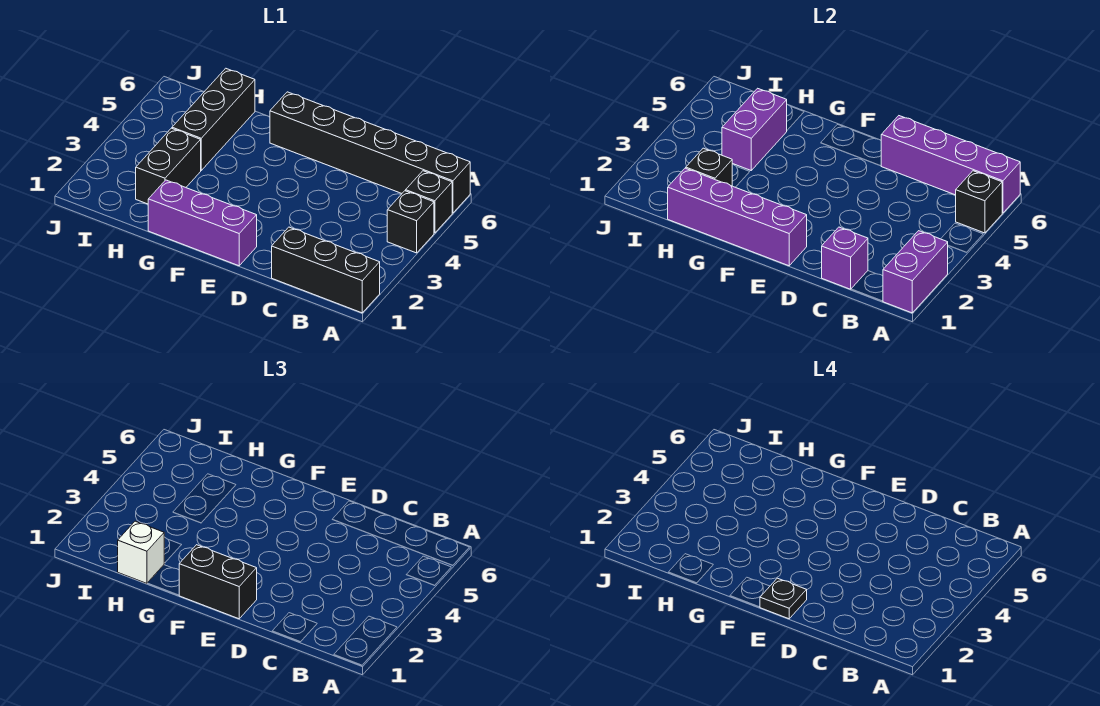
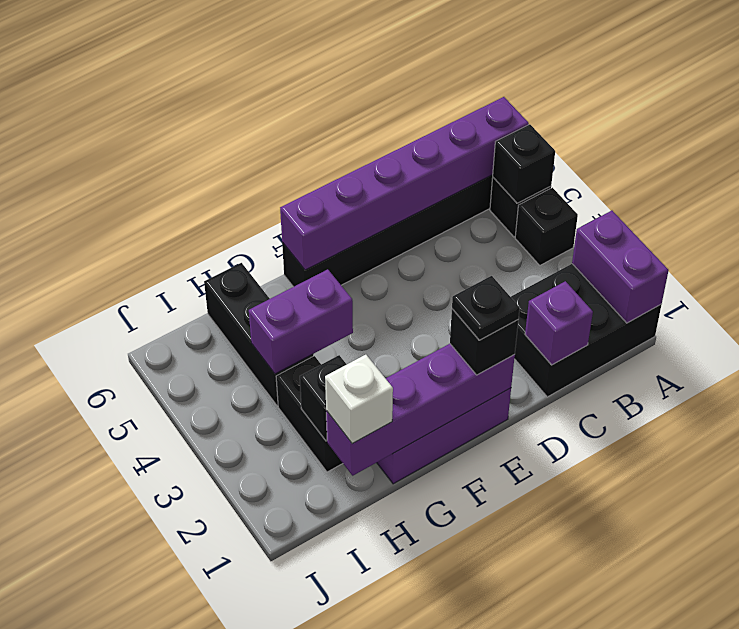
black 1x3 brick [272,227,380,313] -> black 2x3 brick [511,264,662,397]
purple 1x4 brick [881,116,1020,213] -> purple 1x6 brick [280,97,529,270]
black 1x2 brick [179,545,257,619] -> black 1x1 brick [450,309,518,375]
purple 1x2 brick [722,88,787,170] -> purple 1x2 brick turned to [249,269,353,374]

